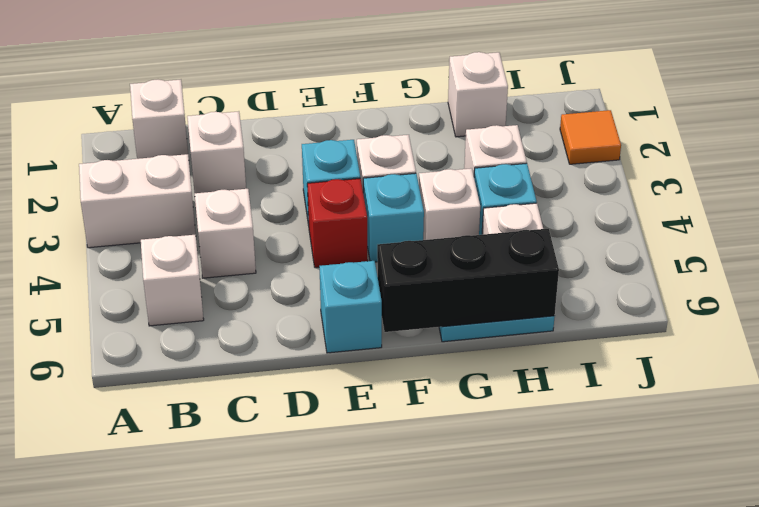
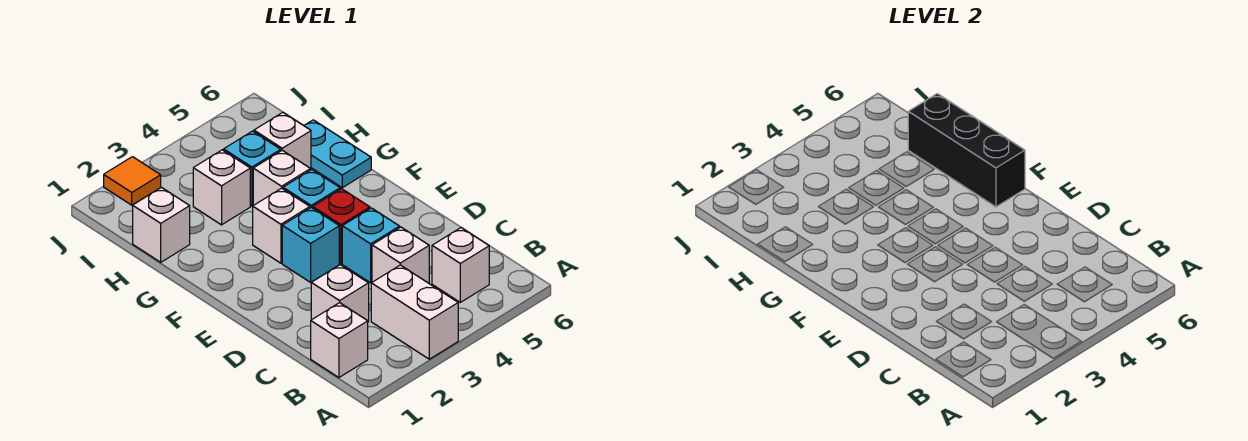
cyan 1x1 brick [319,261,382,353] -> cyan 1x1 brick moved to [342,208,400,283]

